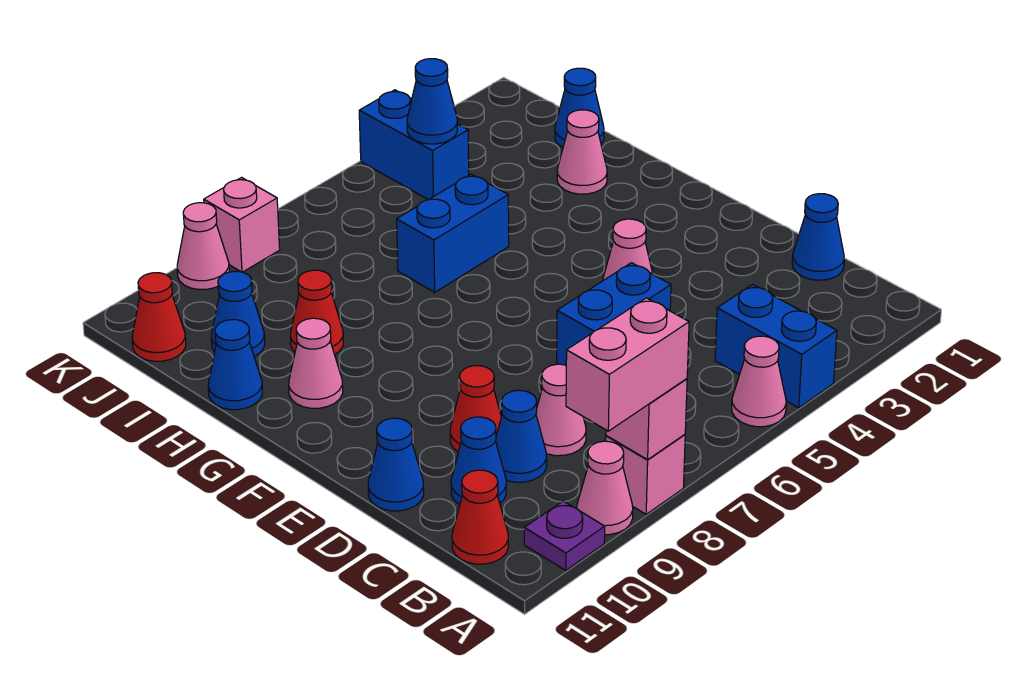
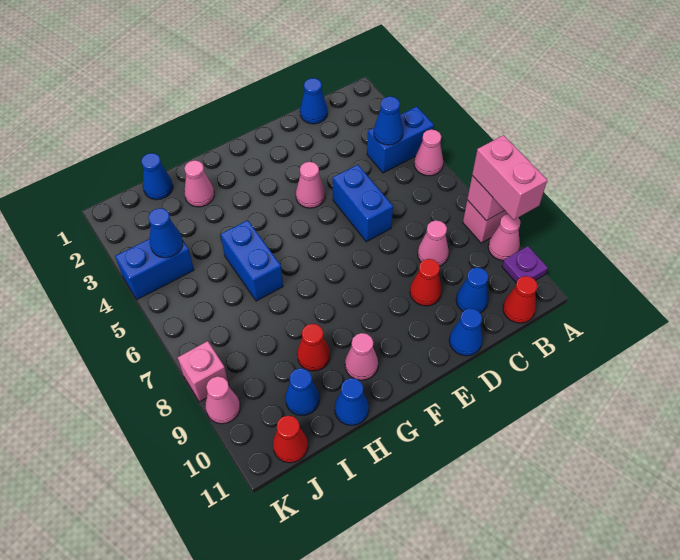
blue 1x1 cone [495,390,547,482] -> blue 1x1 cone moved to [374,96,403,145]

